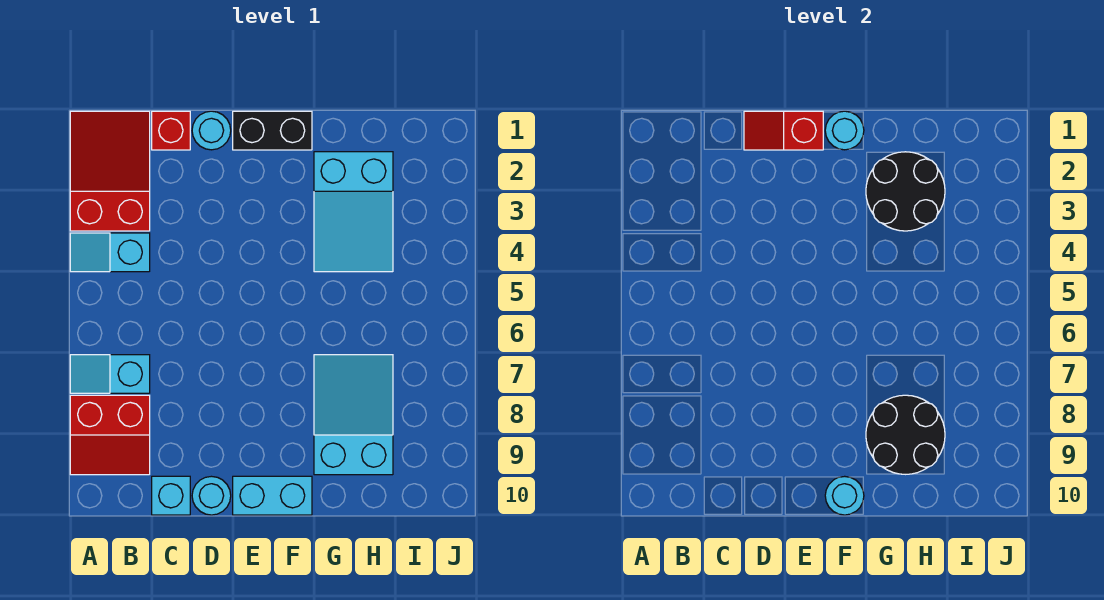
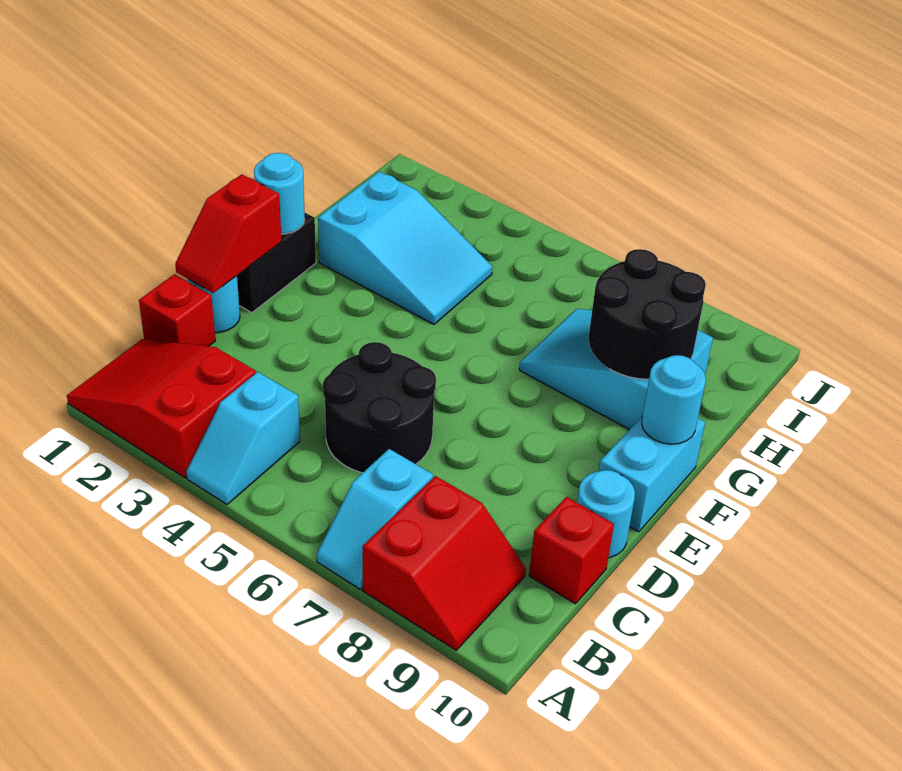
cyan 1x1 brick [152,476,190,515] -> red 1x1 brick [529,497,614,604]
black 2x2 round brick [866,152,945,231] -> black 2x2 round brick moved to [323,342,436,473]

